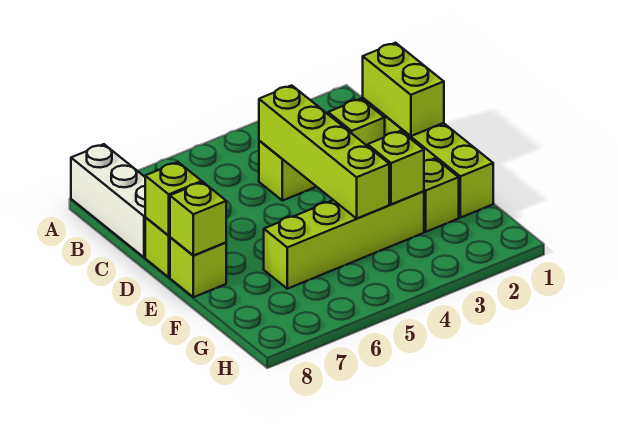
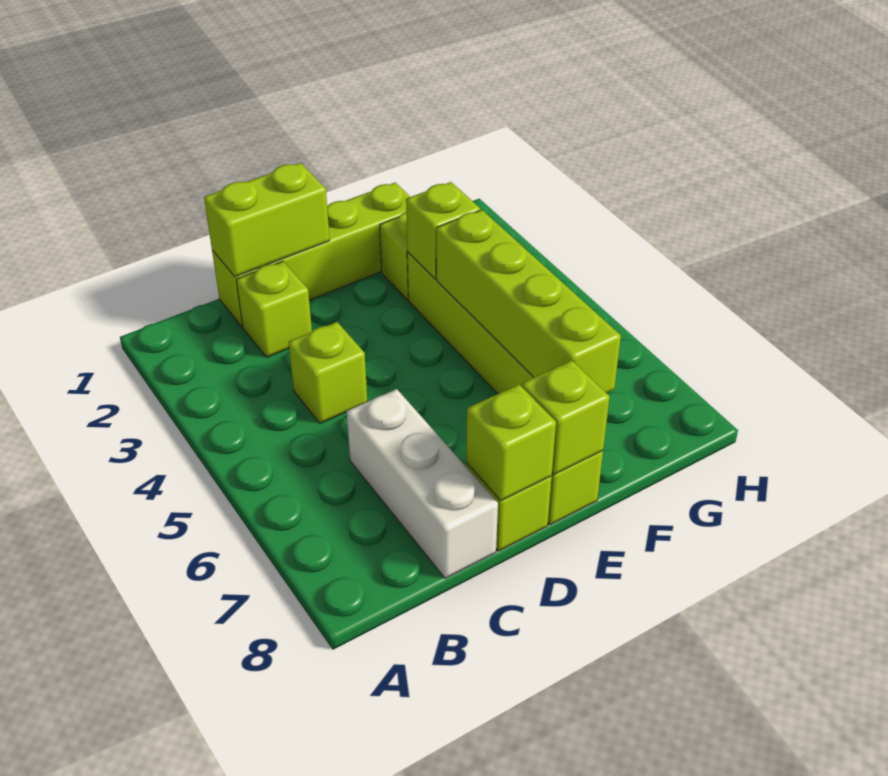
white 1x3 brick [71,144,145,257] -> white 1x3 brick turned to [347,389,498,579]
lime 1x4 brick [259,85,389,218] -> lime 1x4 brick turned to [436,210,621,393]

